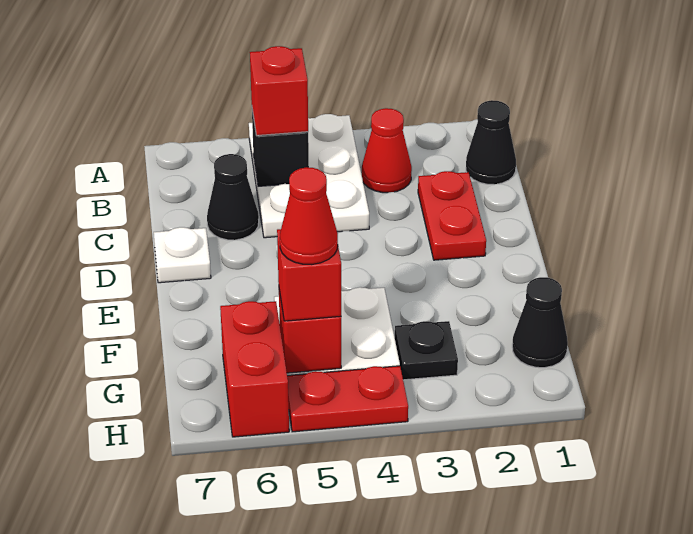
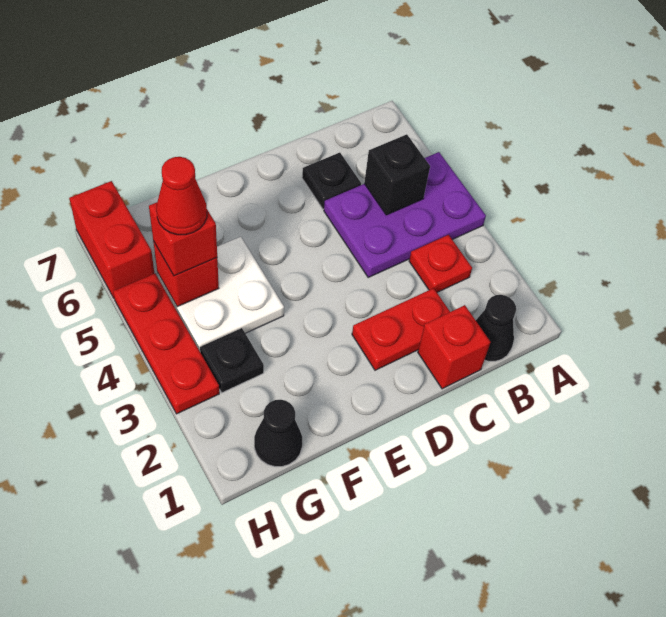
white 2x3 plate [249,114,369,238] -> purple 2x3 plate [324,152,486,277]
red 1x1 cone [362,108,412,193] -> red 1x1 plate [409,235,472,292]
red 1x1 brick [250,46,308,136] -> red 1x1 brick moved to [418,305,491,389]
black 1x1 cone [207,154,259,240] -> black 1x1 plate [302,153,361,209]
white 1x1 plate [154,227,211,283] -> none
red 1x2 brick [220,301,289,437] -> red 1x2 brick turned to [69,181,154,298]
red 1x2 plate [287,366,408,432] -> red 1x3 plate [113,273,219,414]

